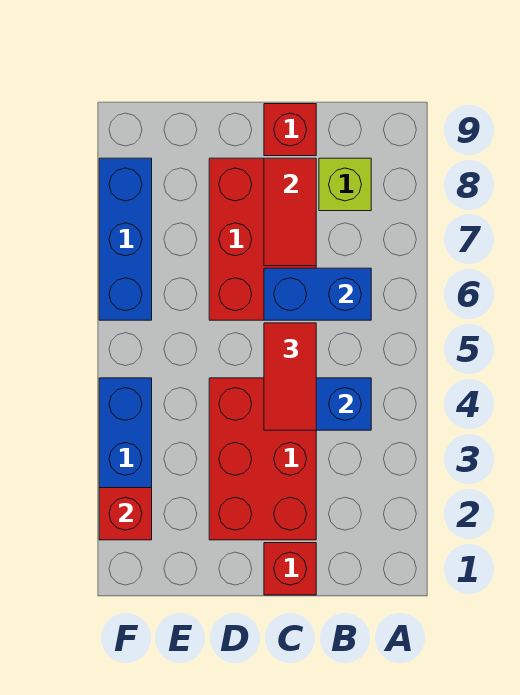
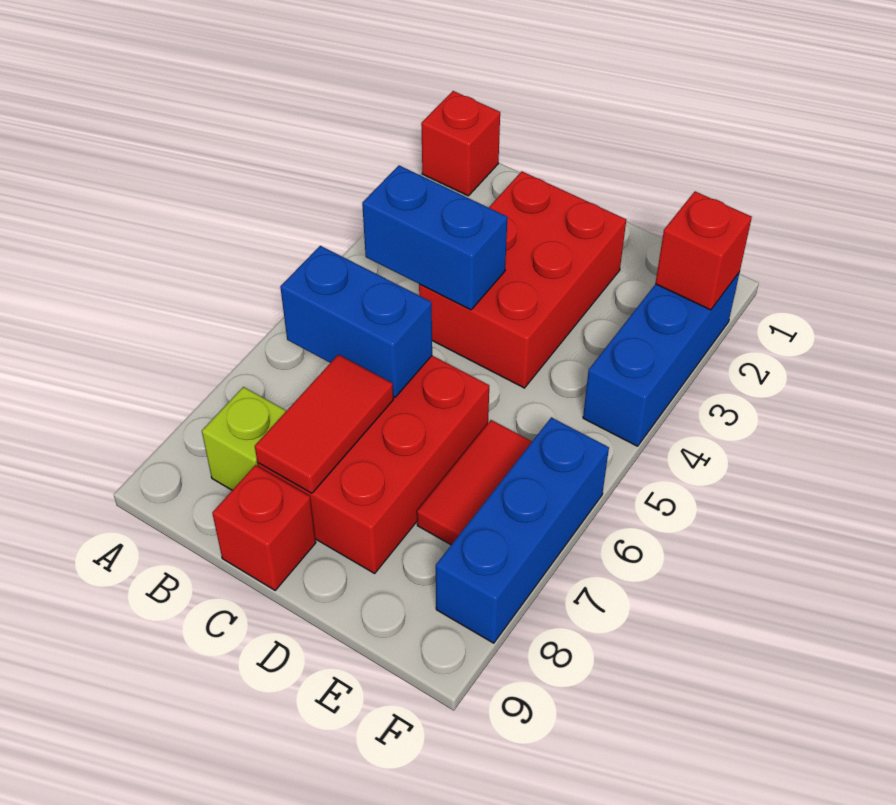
red 1x1 brick [264,543,316,595] -> red 1x1 brick moved to [421,91,500,196]
red 1x2 tile [264,323,316,430] -> red 1x2 tile moved to [417,420,532,545]

